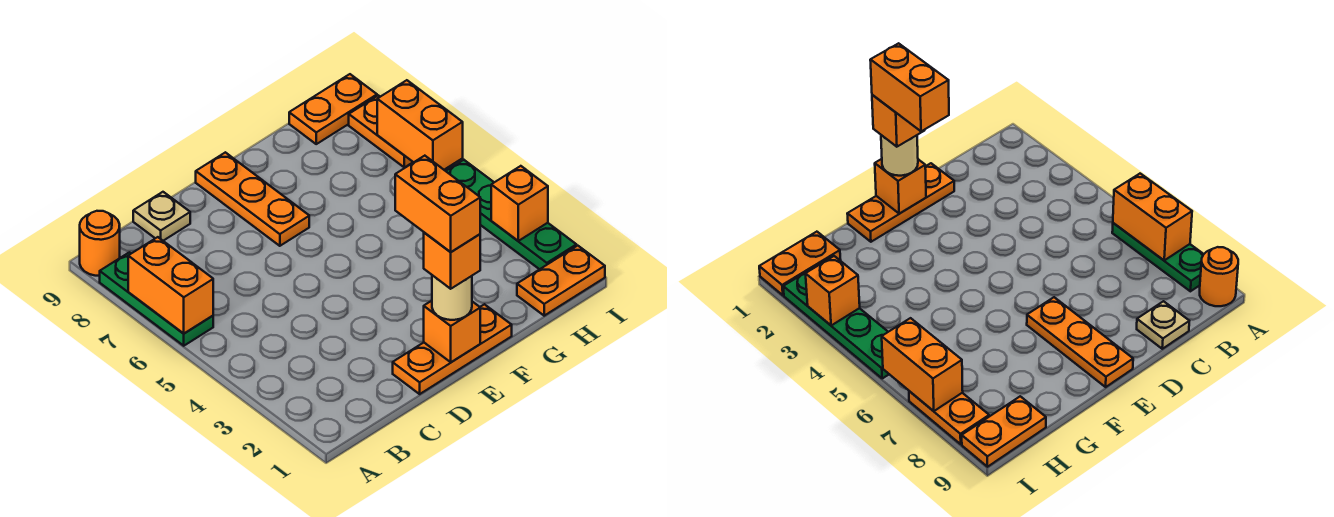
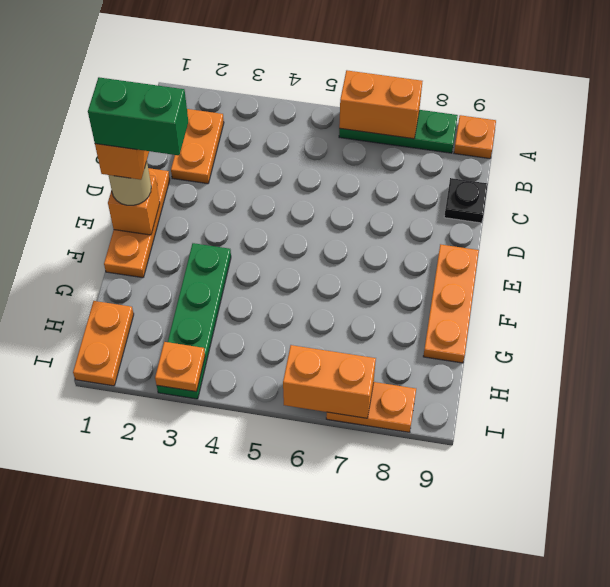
orange 1x1 round brick [80,211,120,276] -> orange 1x1 plate [454,115,496,159]
tan 1x1 plate [133,192,190,241] -> black 1x1 plate [444,178,488,223]
orange 1x2 brick [395,156,480,252] -> green 1x2 brick [88,77,188,155]
orange 1x3 plate [196,152,309,246] -> orange 1x3 plate turned to [423,244,479,363]
orange 1x2 plate [289,74,377,144] -> orange 1x2 plate moved to [171,109,224,184]
green 1x4 plate [446,160,576,269] -> green 1x4 plate turned to [157,243,231,399]
orange 1x1 brick [491,166,548,241] -> orange 1x1 plate [155,342,205,392]

